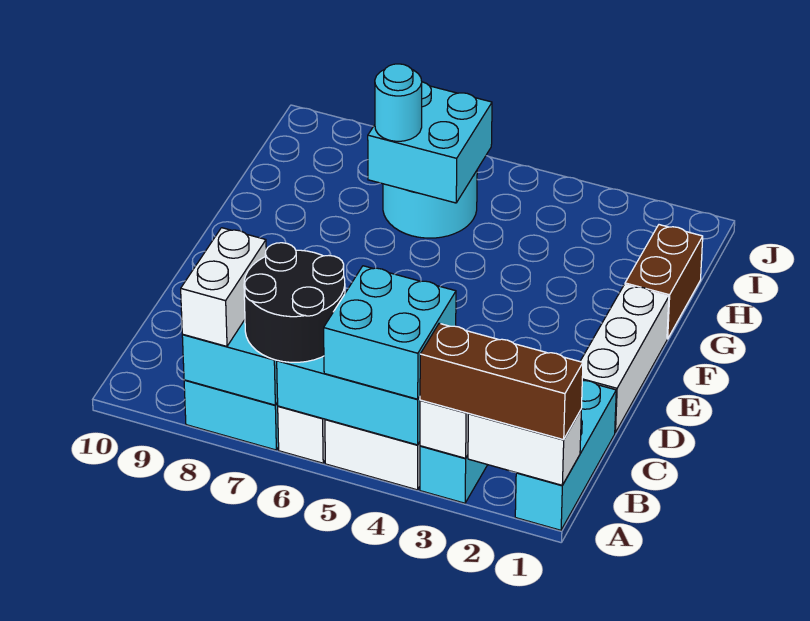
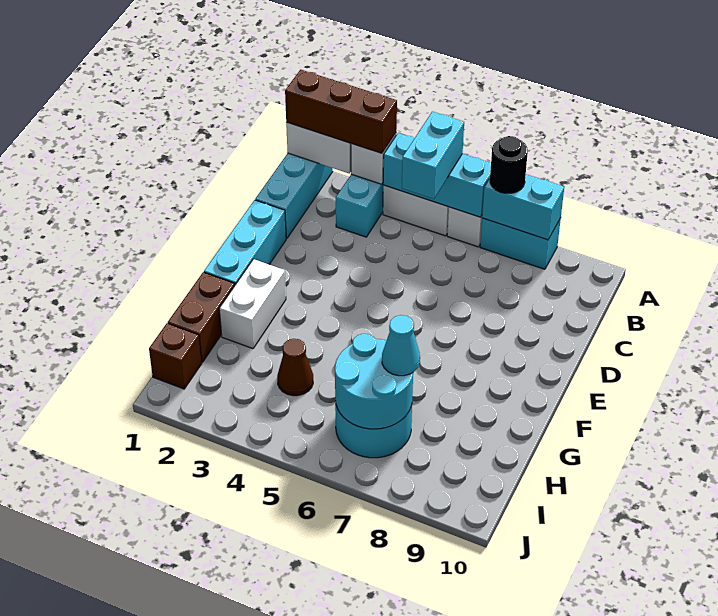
cyan 2x2 brick [324,266,456,399] -> cyan 1x2 brick [402,112,464,199]
black 2x2 round brick [244,243,345,362] -> black 1x1 round brick [490,136,528,193]
white 1x2 brick [181,228,266,346] -> white 1x2 brick moved to [219,259,286,349]
white 1x3 brick [580,285,669,433] -> cyan 1x3 brick [204,200,286,285]
none -> brown 1x1 cone [277,339,313,396]
cyan 2x2 brick [368,82,492,203] -> cyan 2x2 round brick [335,334,413,429]
cyan 1x1 round brick [375,64,422,141] -> cyan 1x1 cone [382,315,420,376]
none -> brown 1x1 brick [149,323,202,389]

